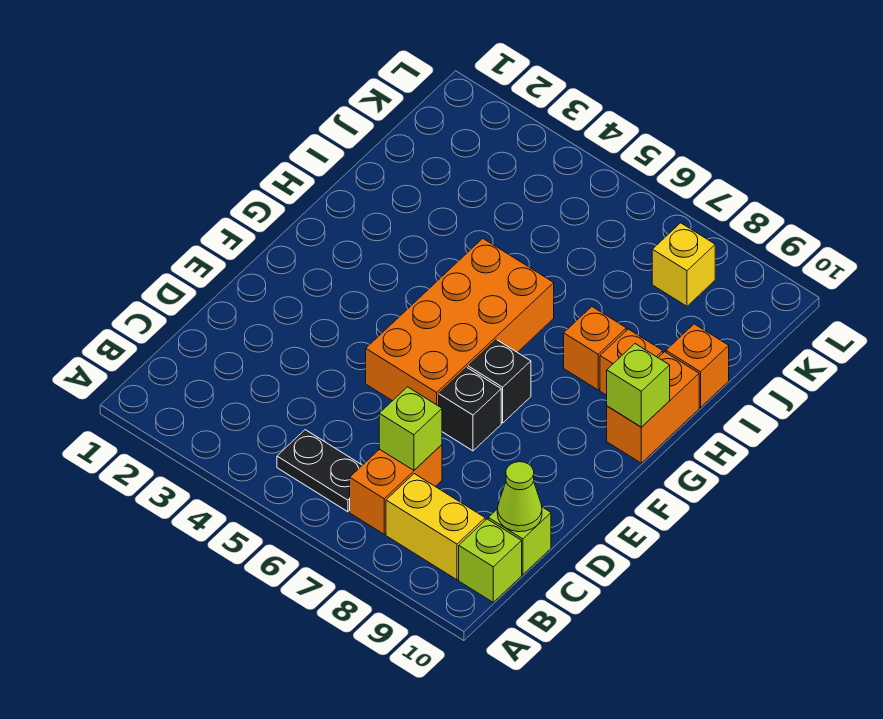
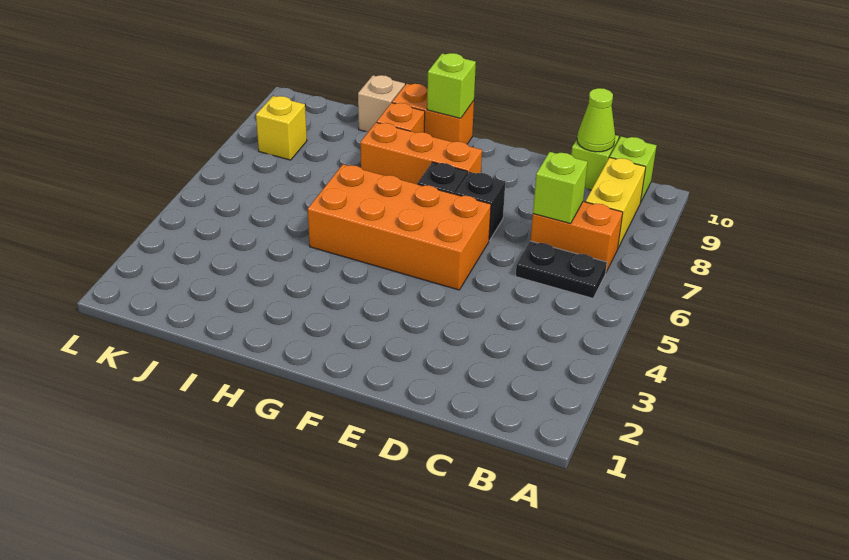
black 1x2 plate [277,430,362,512] -> black 1x2 plate turned to [516,241,607,298]
orange 1x1 brick [564,307,626,390] -> orange 1x3 brick [360,122,482,184]
orange 1x1 brick [666,324,729,407] -> tan 1x1 brick [358,75,405,132]

